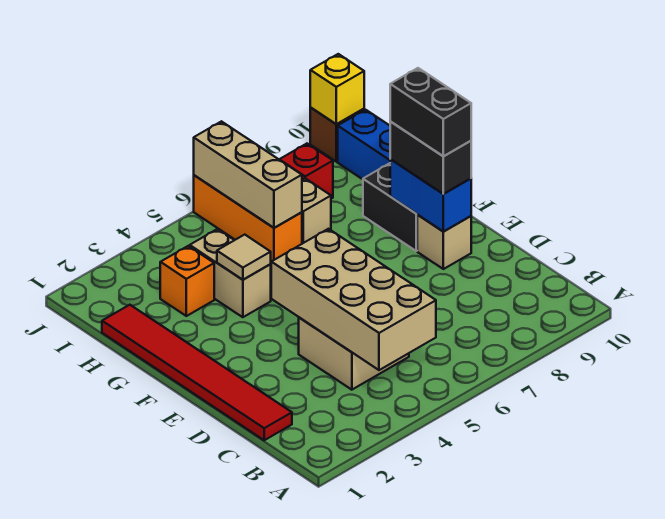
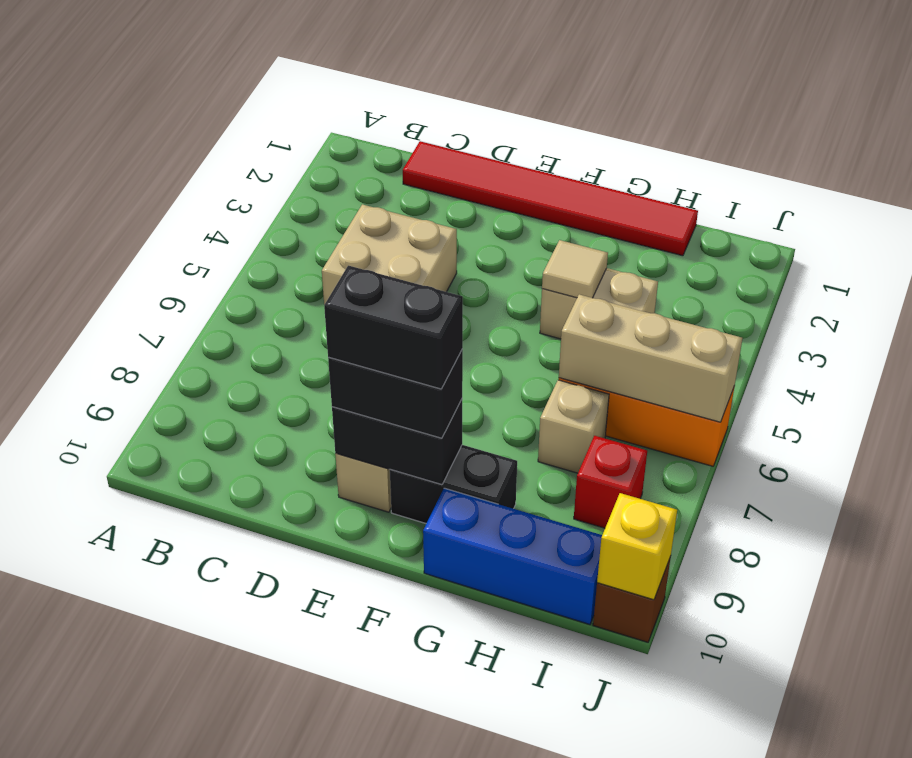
tan 2x4 brick [271,229,436,370] -> none
blue 1x2 brick [390,159,471,231] -> black 1x2 brick [332,400,462,485]
orange 1x1 brick [160,246,214,316] -> none

